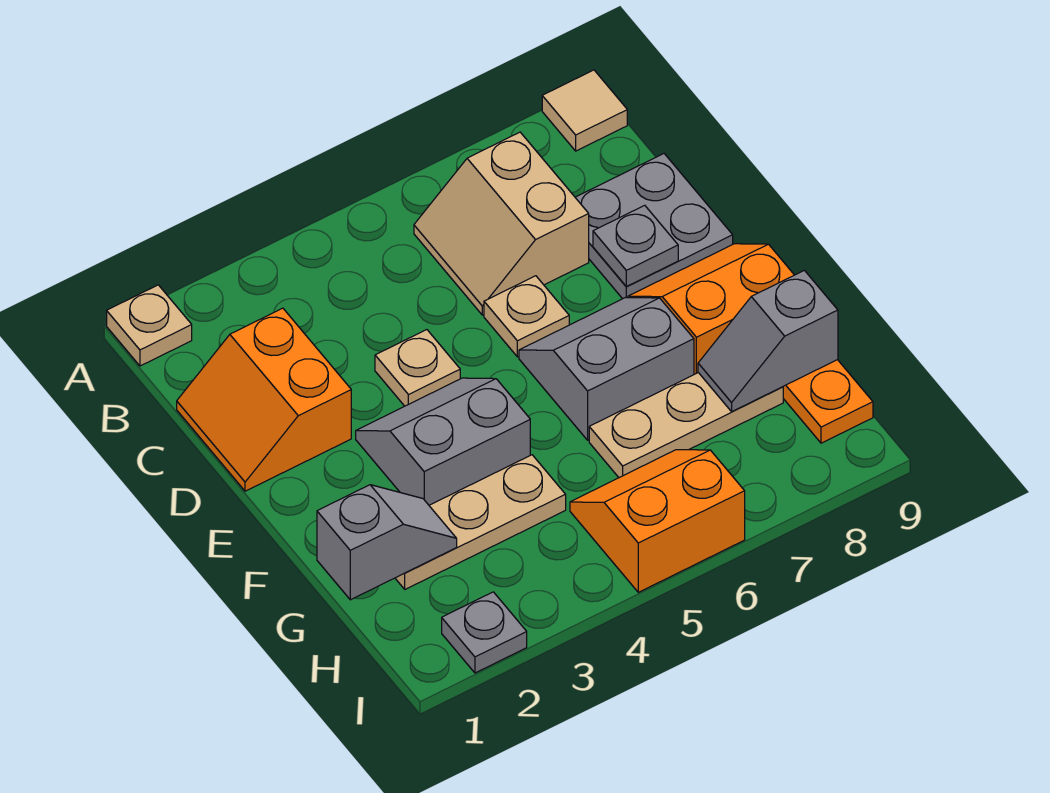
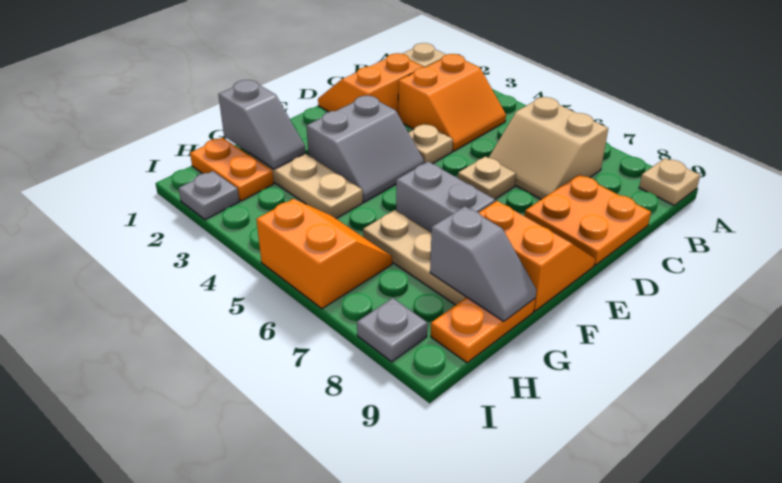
tan 1x1 tile [542,70,627,151] -> tan 1x1 plate [639,158,700,205]
none -> orange 2x2 slope [398,54,506,151]
tan 2x2 slope [414,132,589,315] -> tan 2x2 slope turned to [489,97,608,200]
grey 2x2 plate [575,154,733,299] -> orange 2x2 plate [525,175,651,265]
grey 1x1 plate [593,205,678,286] -> grey 1x1 plate moved to [357,298,428,362]
grey 2x2 slope [356,378,530,505] -> grey 2x2 slope turned to [306,96,424,202]
grey 1x2 slope [698,270,838,412] -> grey 1x2 slope turned to [430,206,537,321]
none -> orange 1x2 plate [190,138,274,201]

